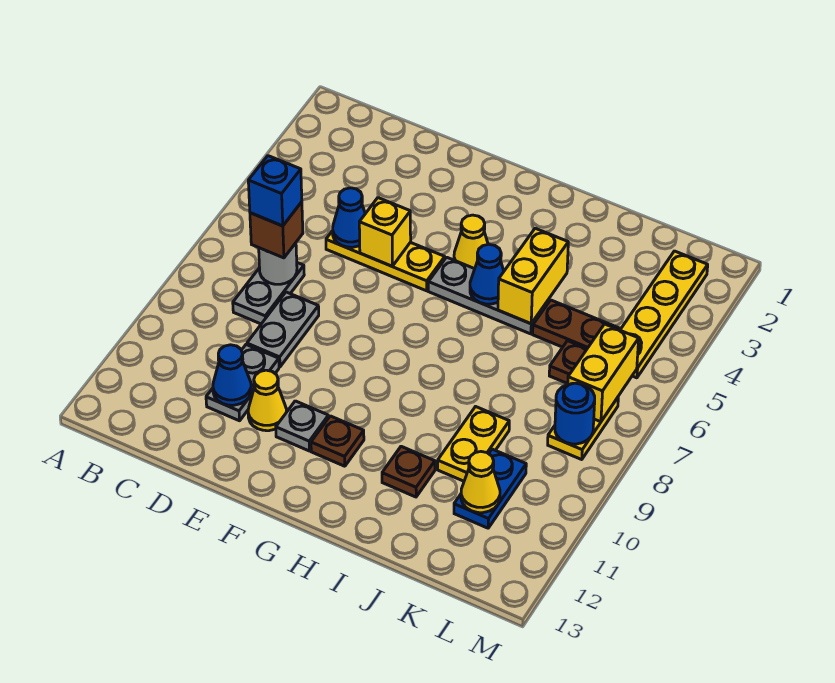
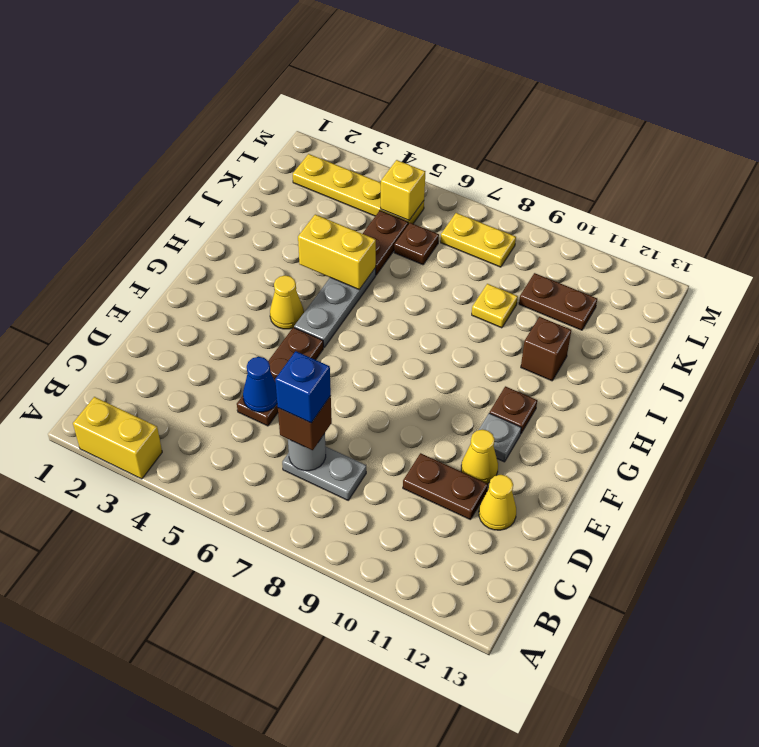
yellow 1x3 plate [326,231,445,291] -> brown 1x3 plate [237,327,323,426]
grey 1x2 plate [247,292,319,367] -> none
grey 1x2 plate [206,345,279,421] -> brown 1x2 plate [403,453,488,520]
blue 1x1 cone [213,345,251,405] -> none
yellow 1x1 brick [359,198,411,266] -> yellow 1x1 brick moved to [381,160,425,220]
blue 1x1 cone [470,244,504,304] -> none
brown 1x1 plate [382,446,435,497] -> brown 1x1 brick [521,317,571,381]
yellow 1x2 plate [438,407,509,481] -> yellow 1x1 plate [472,284,518,328]
blue 1x2 plate [454,449,526,528] -> brown 1x2 plate [519,273,597,330]
yellow 1x1 cone [461,452,500,513] -> yellow 1x1 cone moved to [479,475,516,530]
yellow 1x2 brick [568,324,639,422] -> yellow 1x2 brick moved to [73,397,162,479]
blue 1x1 round brick [555,383,595,444] -> none

